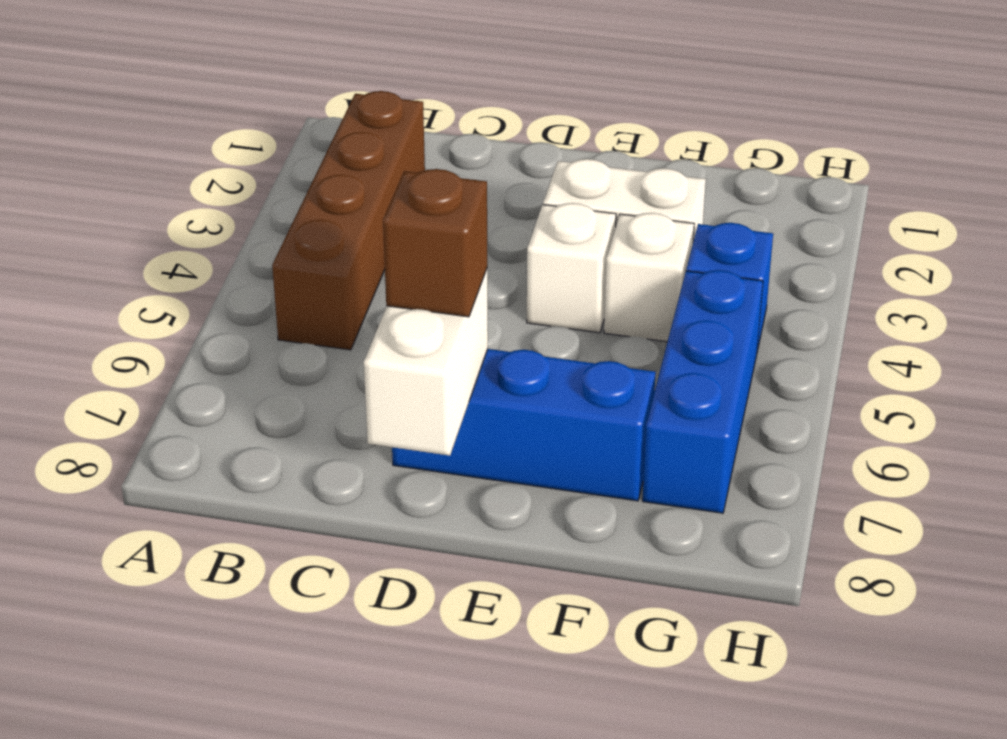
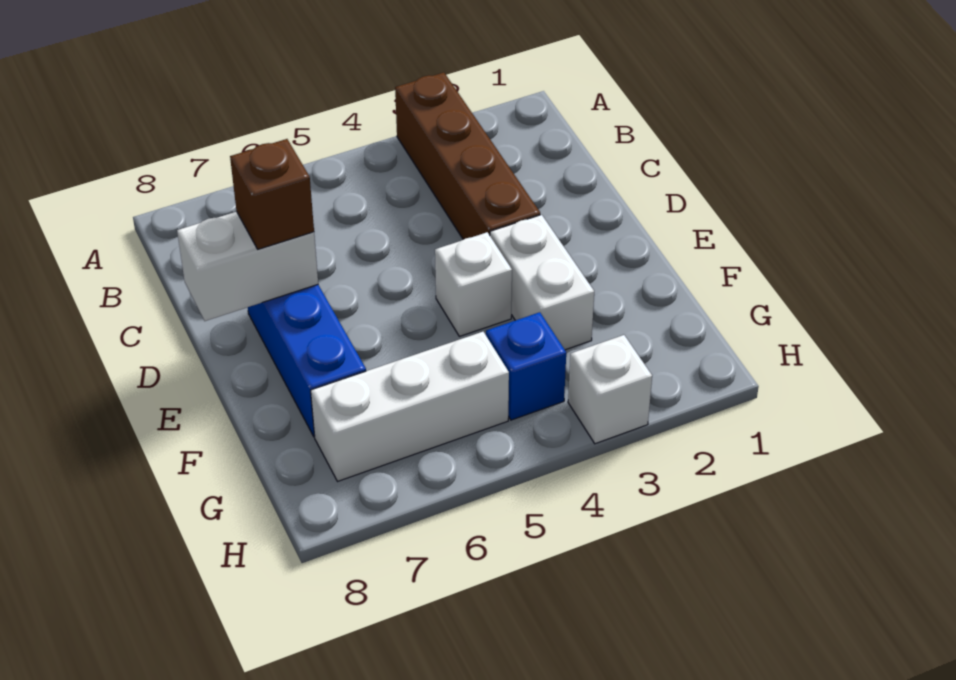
brown 1x4 brick [272,91,425,350] -> brown 1x4 brick turned to [395,72,540,239]
white 1x1 brick [604,213,694,342] -> white 1x1 brick moved to [568,335,652,444]
blue 1x3 brick [642,270,763,513] -> white 1x3 brick [311,332,509,481]

